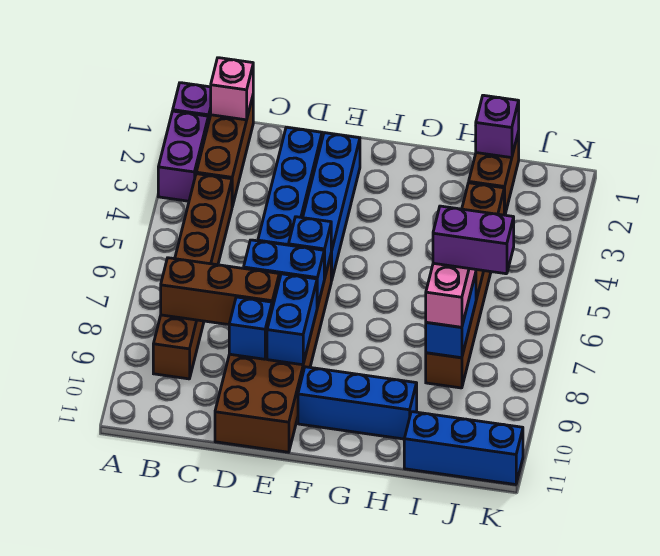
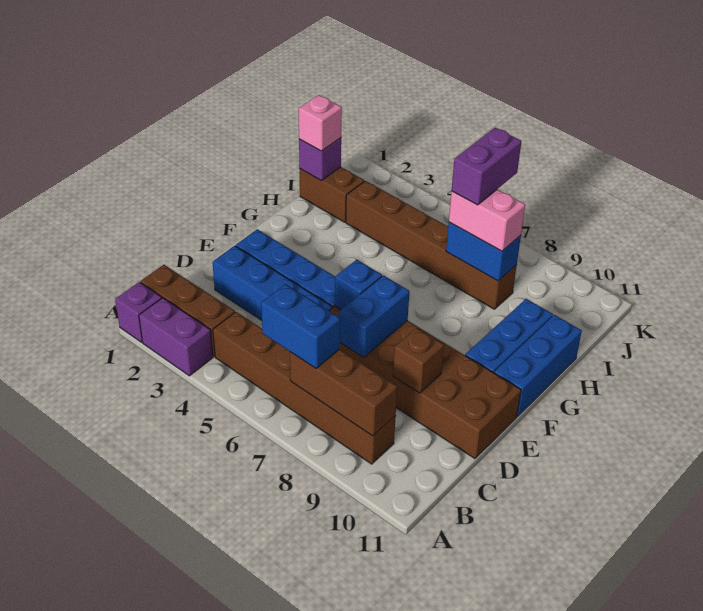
pink 1x1 brick [211,58,253,120] -> pink 1x1 brick moved to [299,95,342,151]
brown 1x3 brick [161,258,279,325] -> brown 1x3 brick turned to [290,349,397,436]
blue 1x1 brick [229,297,272,359] -> brown 1x1 brick [393,328,444,393]
blue 1x2 brick [267,274,317,365] -> blue 1x2 brick moved to [261,284,340,368]
blue 1x3 brick [404,412,523,485] -> blue 1x3 brick moved to [494,315,582,416]

